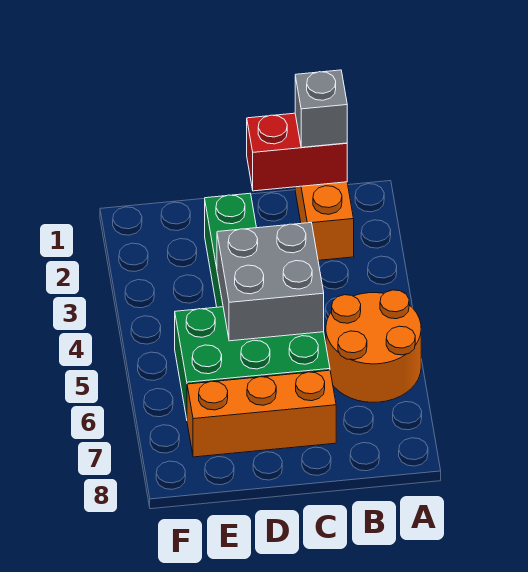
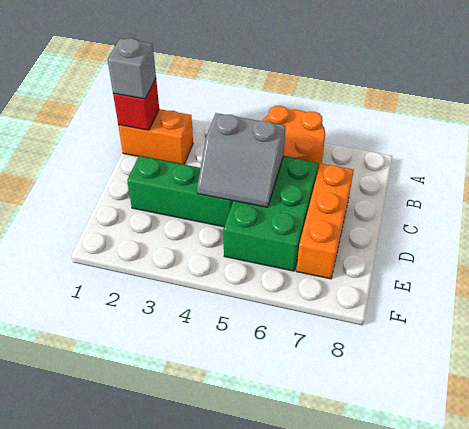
red 1x2 brick [247,113,347,191] -> red 1x1 brick [113,79,159,130]
grey 2x2 brick [217,223,324,341] -> grey 2x2 slope [197,113,286,207]

